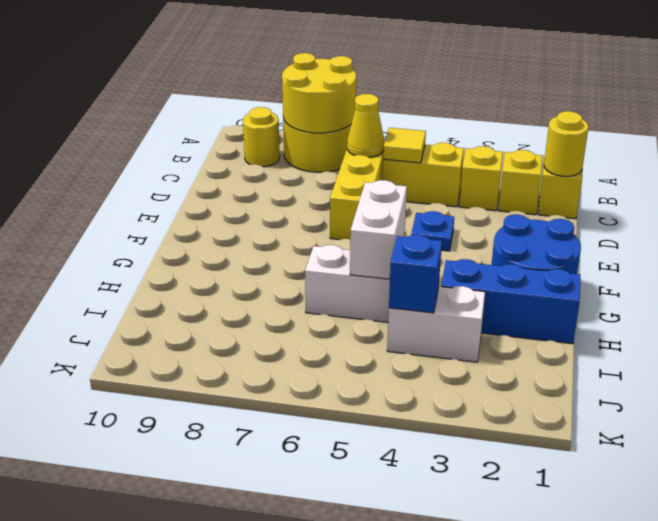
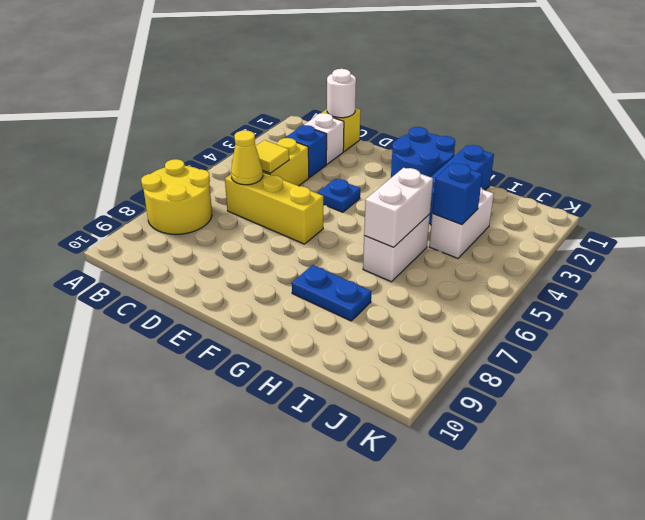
yellow 2x2 round brick [282,53,356,133] -> none
yellow 1x1 round brick [243,107,280,167] -> none
yellow 1x1 round brick [544,111,589,176] -> white 1x1 round brick [327,69,356,118]
yellow 1x1 brick [499,150,543,215] -> white 1x1 brick [304,113,344,164]
yellow 1x1 brick [459,146,503,211] -> blue 1x1 brick [285,125,327,178]
white 1x2 brick [350,180,407,279] -> white 1x2 brick turned to [364,168,433,247]
none -> blue 1x2 plate [292,265,371,321]

